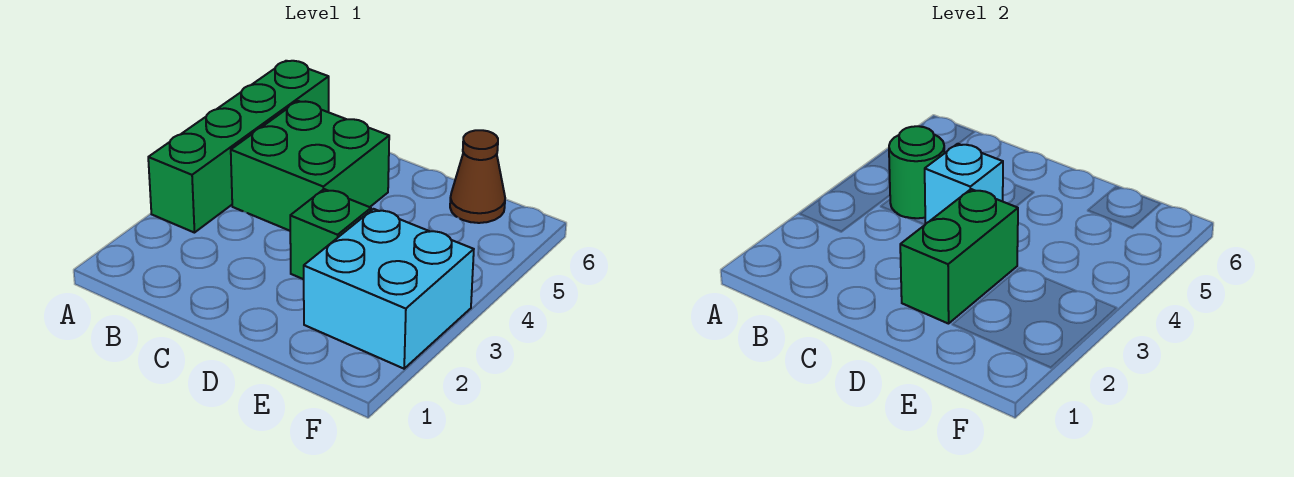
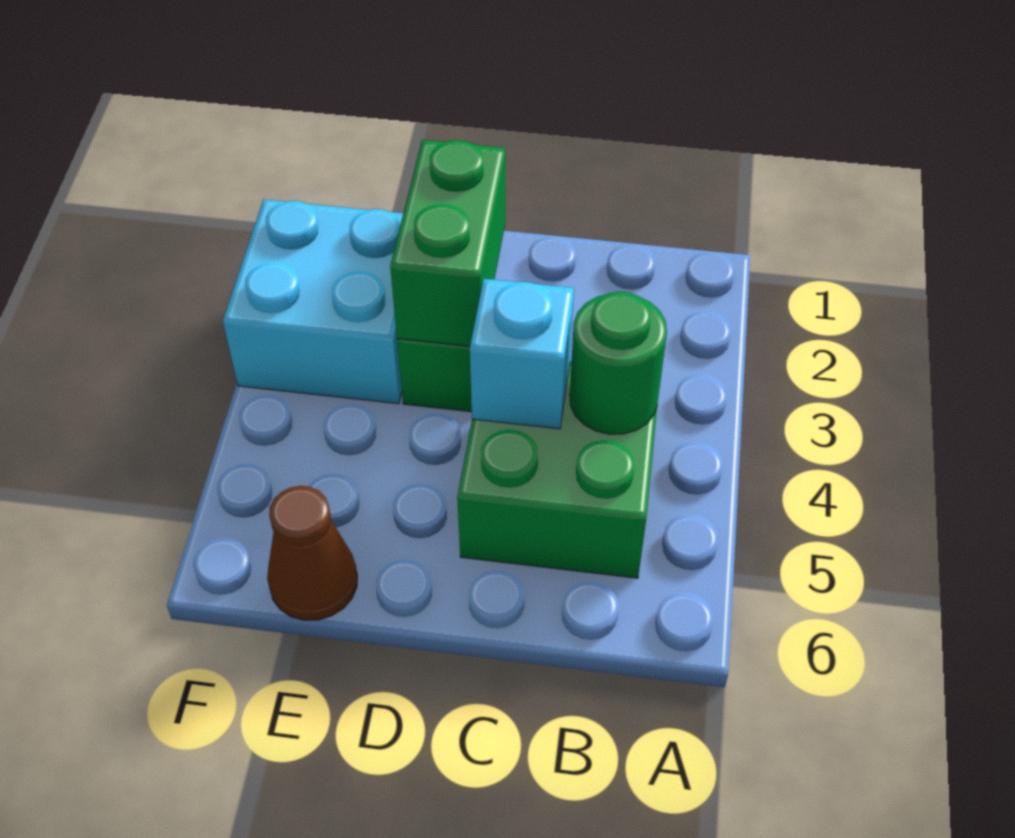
green 1x4 brick [148,61,329,233] -> none

